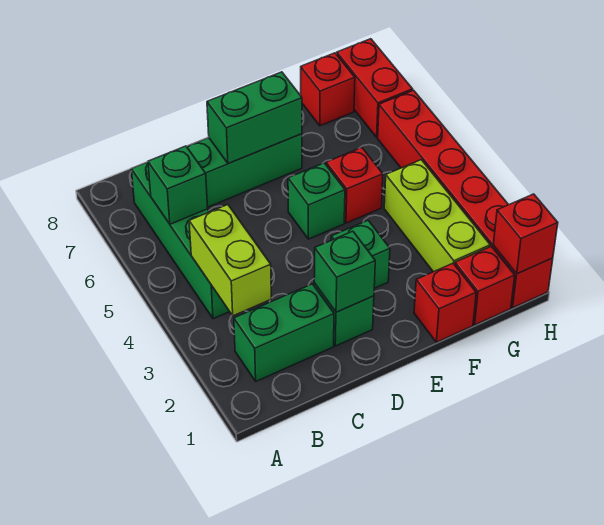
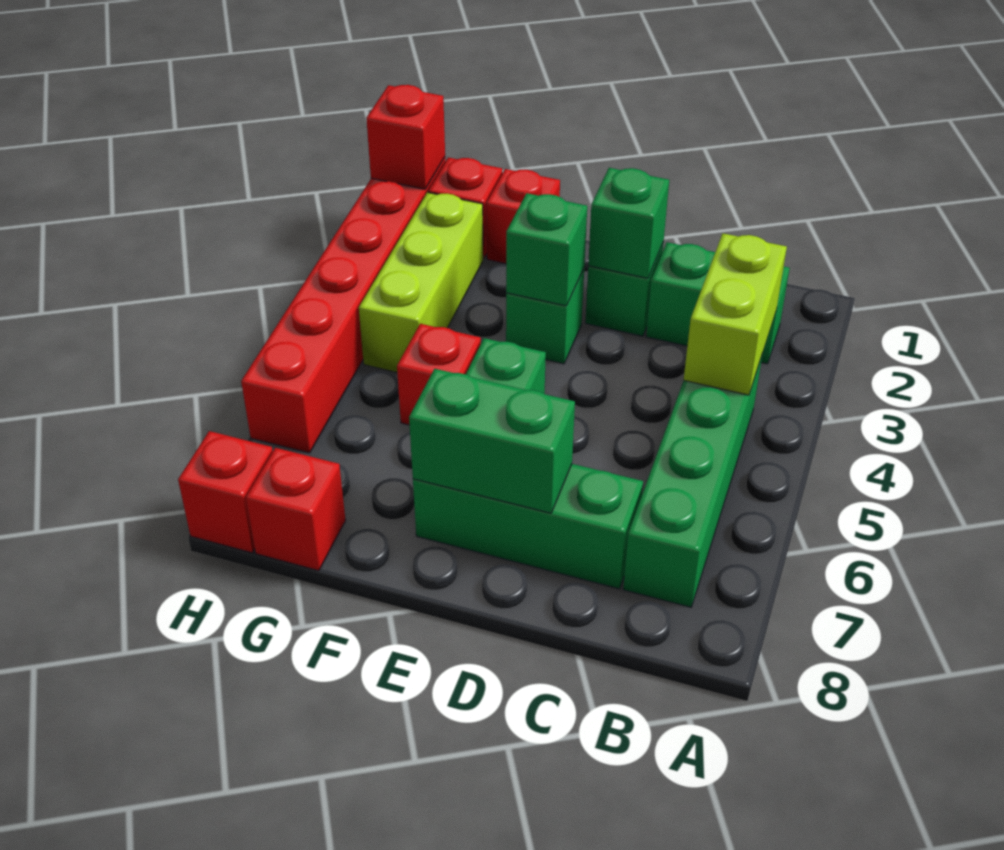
green 1x1 brick [148,146,208,224] -> green 1x1 brick moved to [506,193,587,306]
red 1x2 brick [337,39,413,137] -> red 1x1 brick [178,431,273,553]

